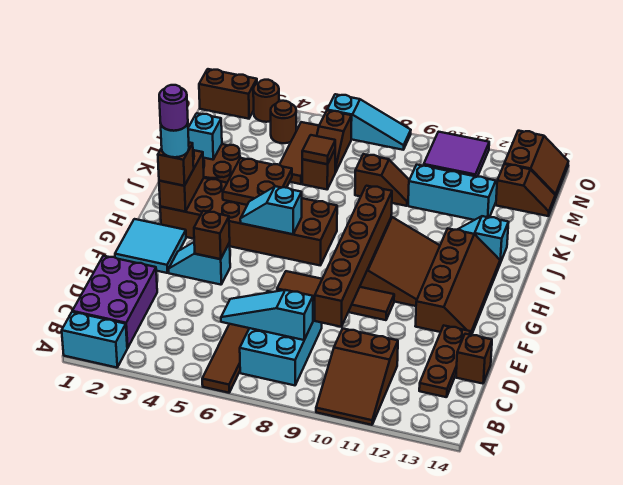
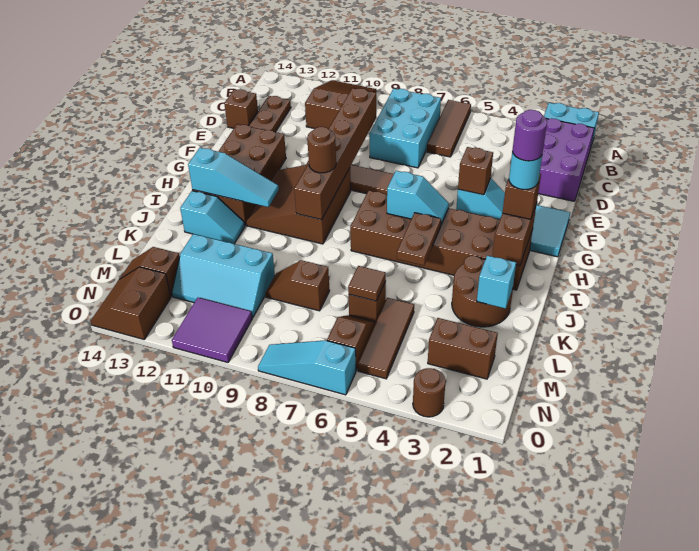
cyan 1x3 slope [221,290,313,340] -> cyan 1x3 slope moved to [188,148,279,207]
brown 2x4 slope [416,228,500,335] -> brown 2x4 brick [192,124,286,225]
brown 2x2 plate [223,158,292,205] -> brown 1x2 plate [397,213,441,265]
brown 1x1 round brick [271,101,296,143] -> brown 1x1 round brick moved to [307,127,336,173]
brown 1x2 brick [199,69,257,119] -> brown 1x2 brick moved to [428,318,498,379]

